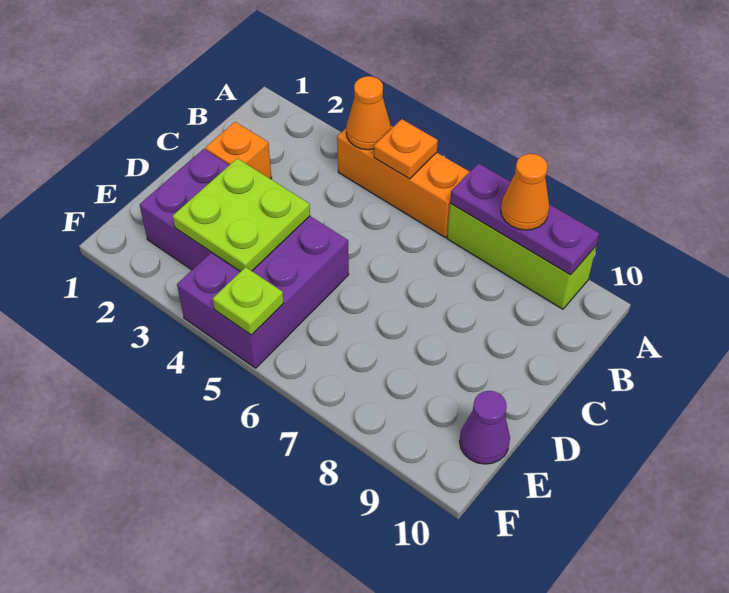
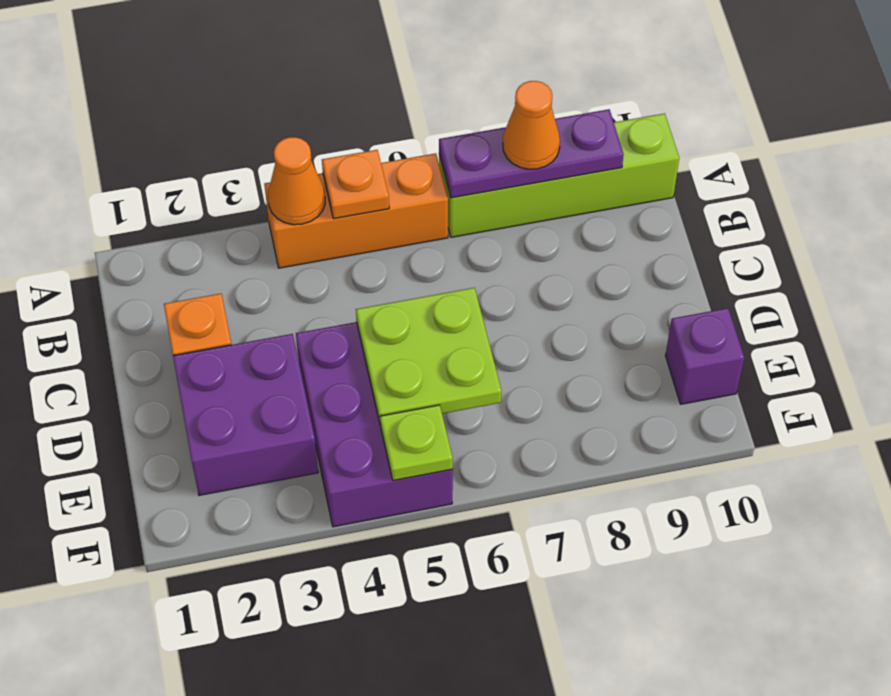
lime 1x3 brick [447,203,596,309] -> lime 1x4 brick [439,113,679,237]
lime 2x2 plate [173,158,310,272] -> lime 2x2 plate moved to [356,288,502,425]
purple 1x1 cone [460,391,510,464] -> purple 1x1 brick [666,308,744,404]

